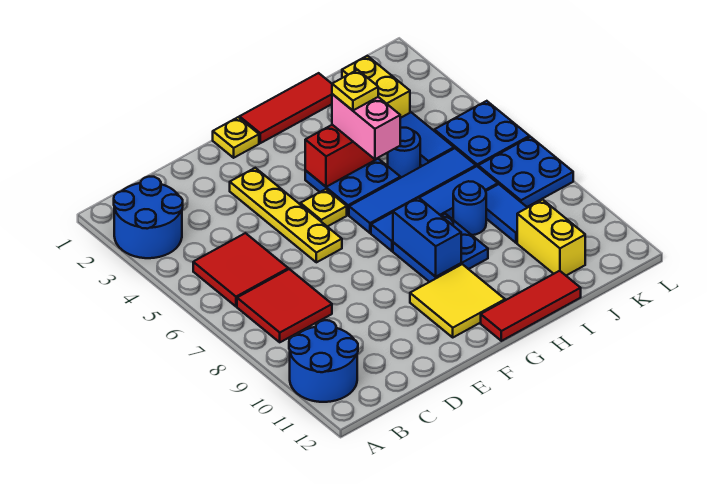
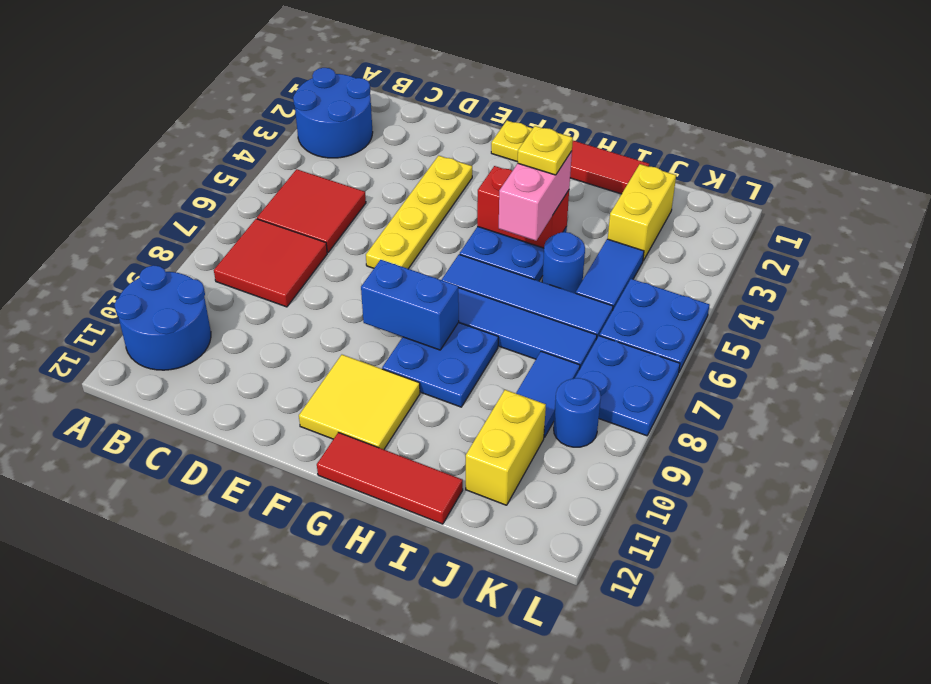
yellow 1x1 plate [300,189,347,227] -> none
blue 1x2 brick [393,197,461,277] -> blue 1x2 brick turned to [361,260,459,350]
blue 1x1 round brick [453,181,486,235] -> blue 1x1 round brick moved to [554,378,601,447]

